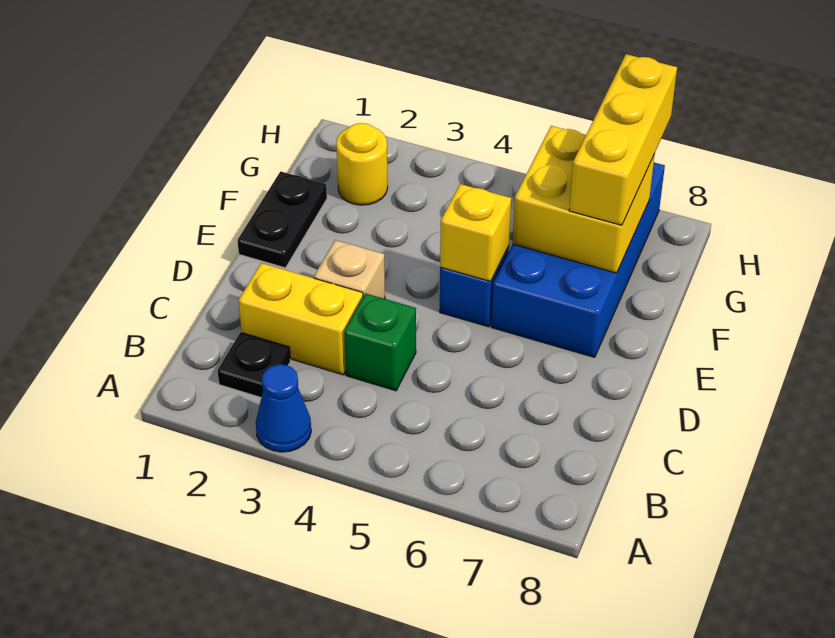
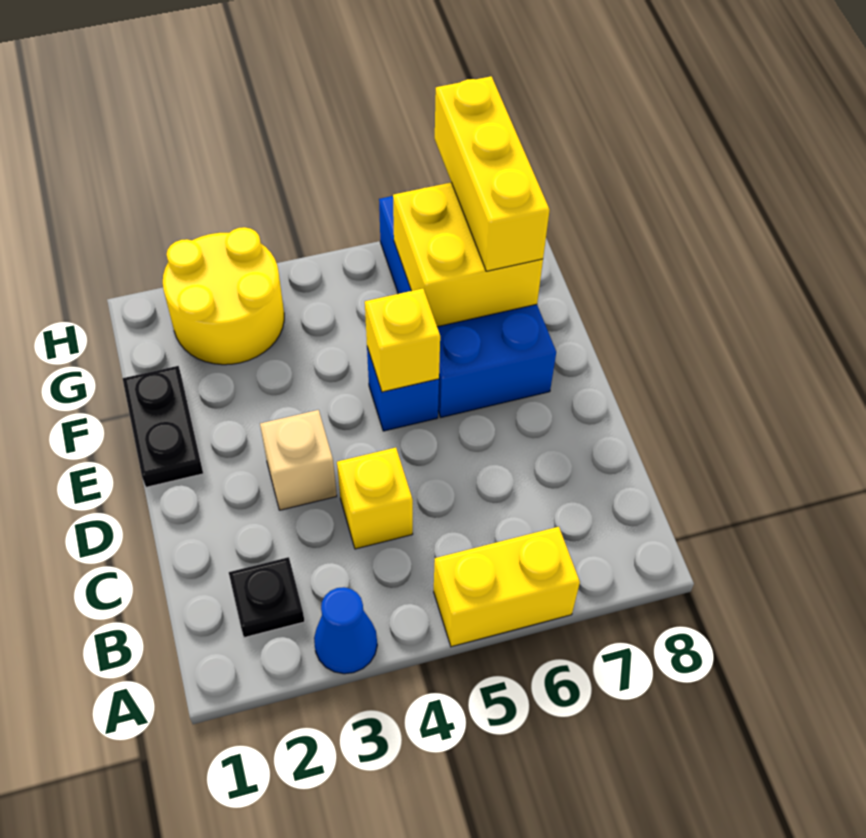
yellow 1x2 brick [239,263,363,375] -> yellow 1x2 brick moved to [434,527,580,647]
green 1x1 brick [344,293,416,391] -> yellow 1x1 brick [337,448,413,549]
yellow 1x1 round brick [336,123,388,205] -> yellow 2x2 round brick [163,227,284,365]

